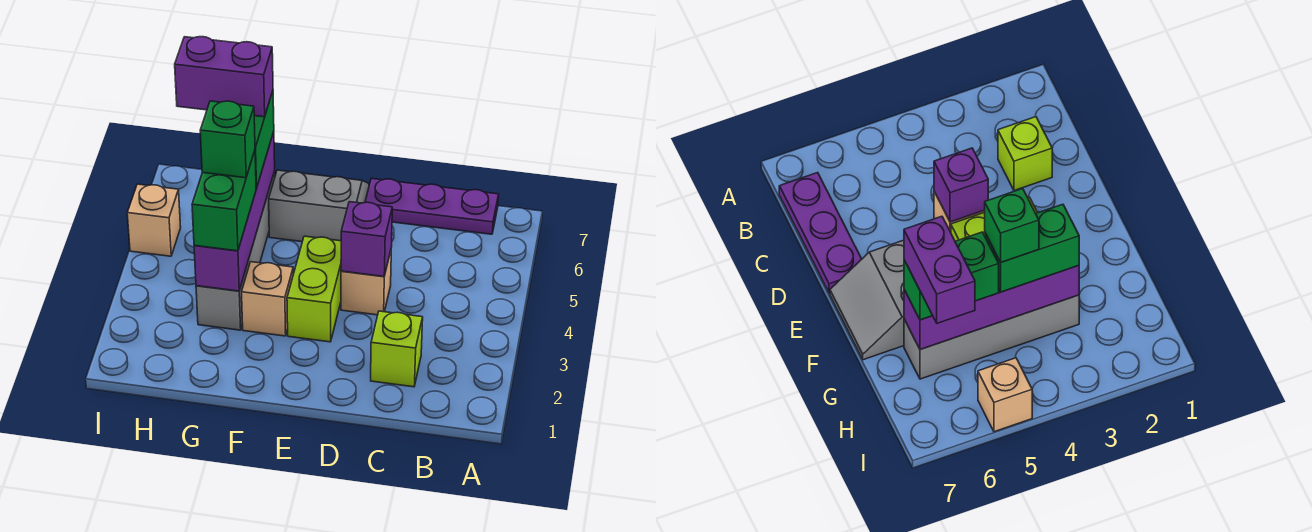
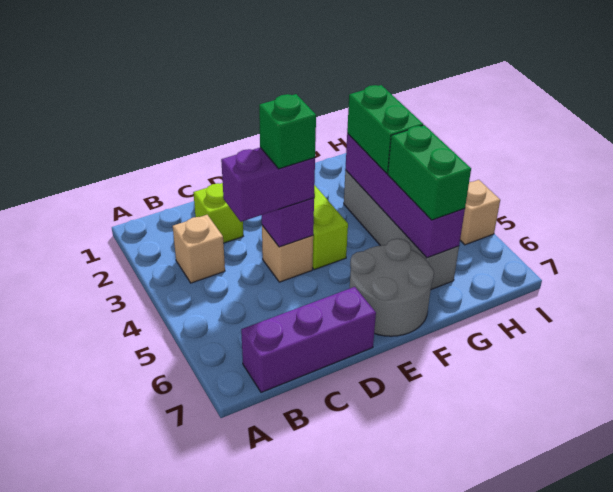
purple 1x3 plate [365,178,499,234] -> purple 1x3 brick [241,287,376,392]
grey 2x2 slope [269,170,369,242] -> grey 2x2 round brick [350,239,434,336]
tan 1x1 brick [242,262,293,336] -> tan 1x1 brick moved to [173,215,225,283]
green 1x1 brick [200,101,255,178] -> green 1x1 brick moved to [259,94,316,169]
purple 1x2 brick [175,37,273,117] -> purple 1x2 brick moved to [221,147,315,222]

